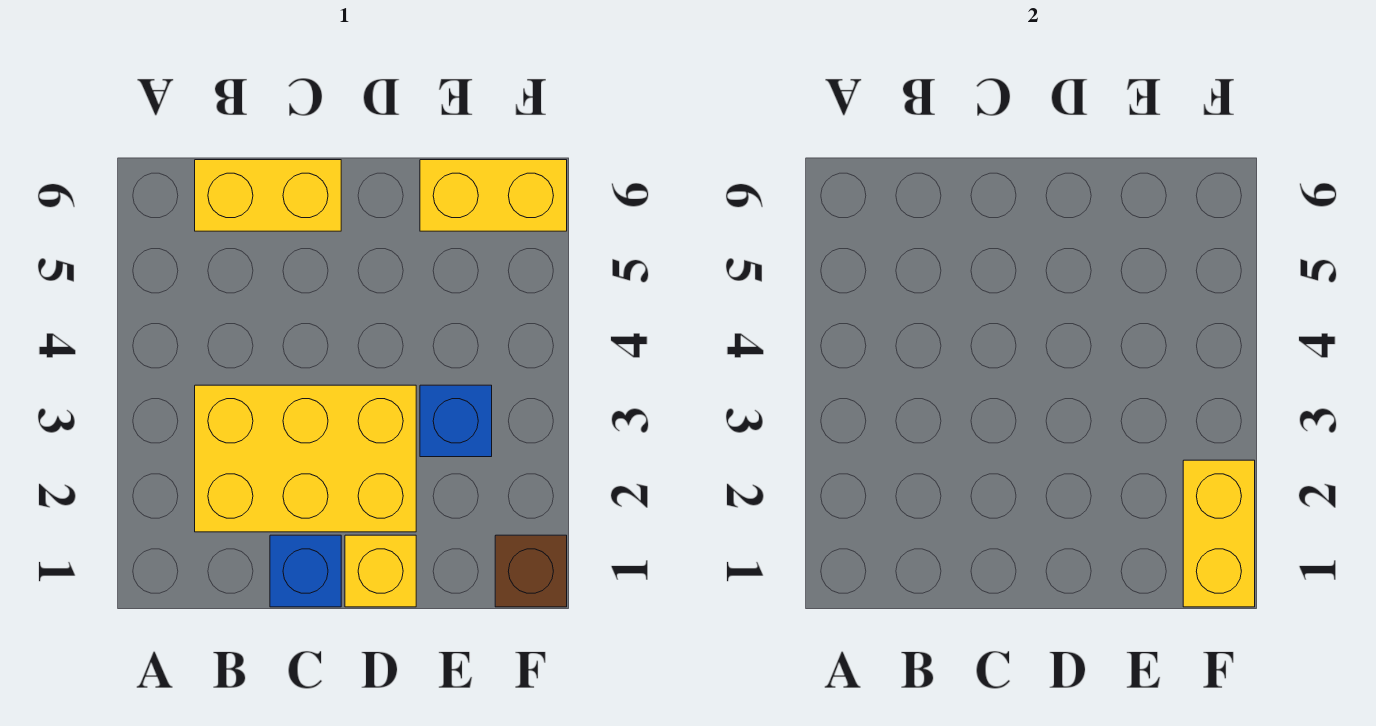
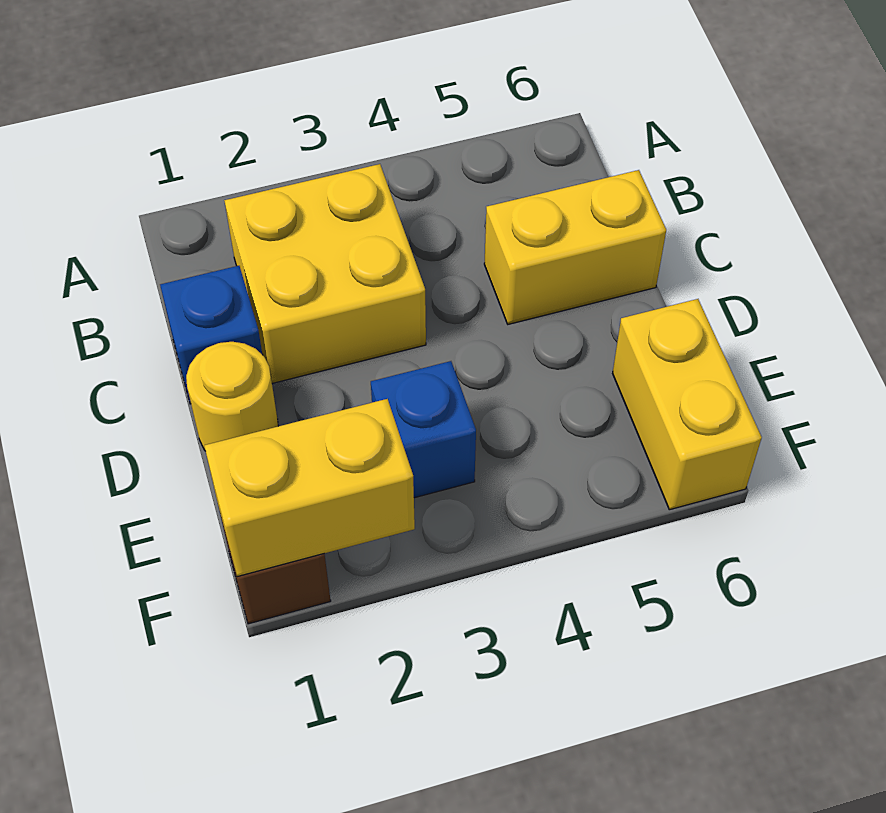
yellow 2x3 brick [195,385,416,532] -> yellow 2x2 brick [224,164,426,383]
yellow 1x2 brick [195,160,341,231] -> yellow 1x2 brick turned to [484,170,666,324]
yellow 1x1 brick [345,535,416,607] -> yellow 1x1 round brick [186,342,278,450]

